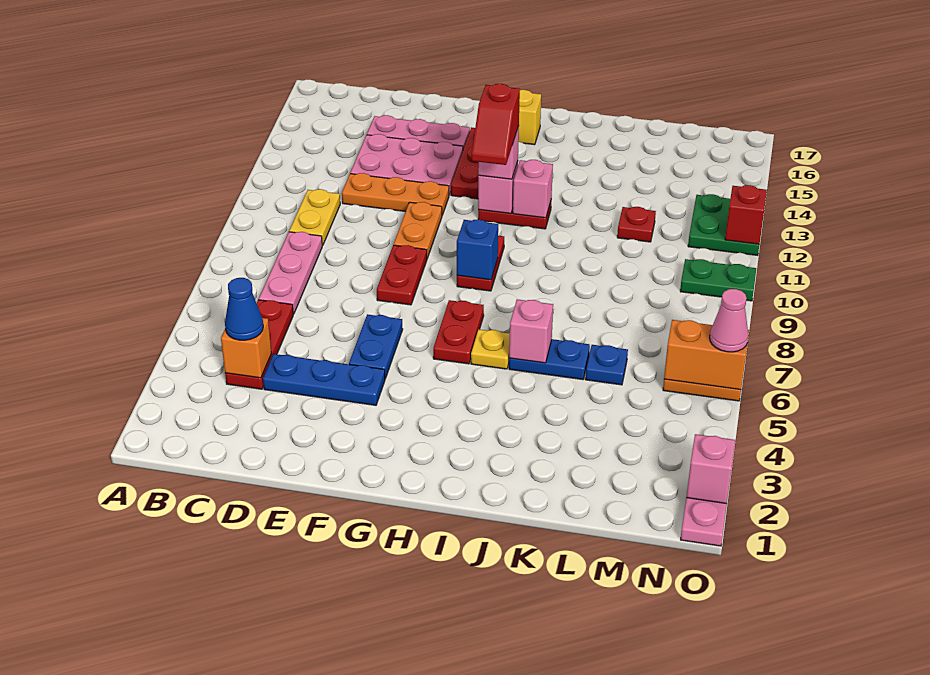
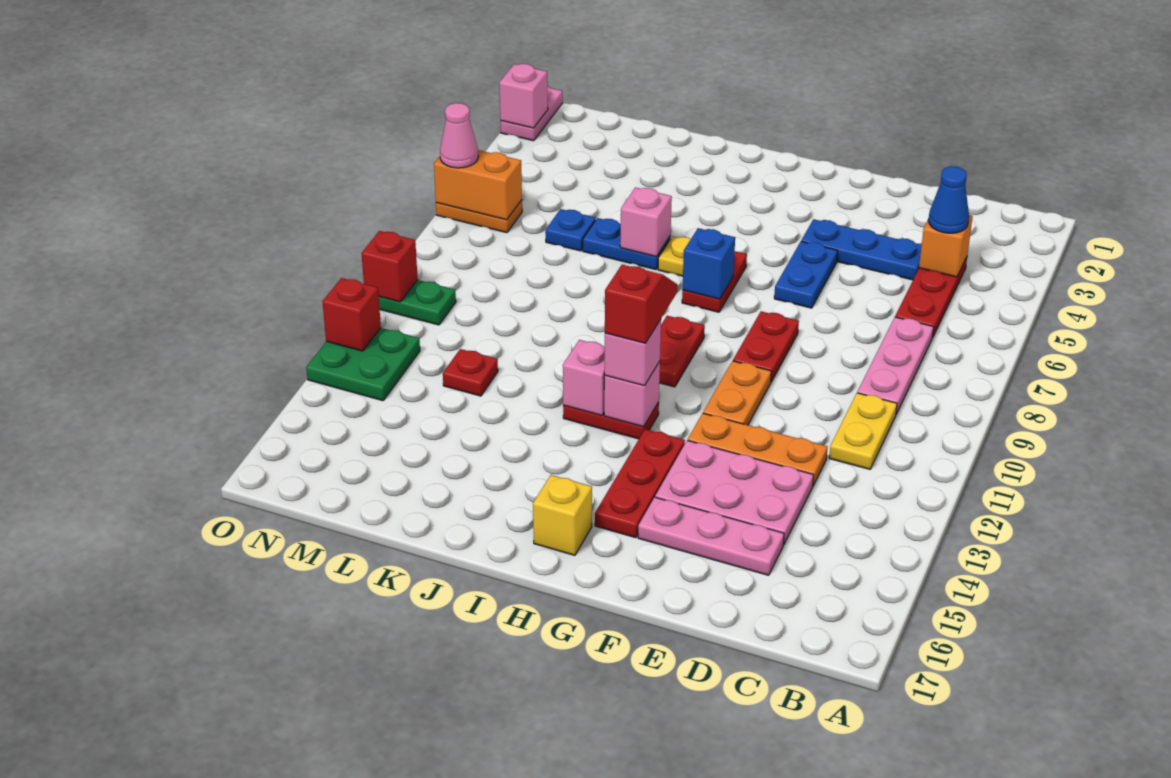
blue 1x1 brick [457,220,498,280] -> blue 1x1 brick moved to [682,228,735,299]
none -> red 1x1 brick [361,231,418,302]

